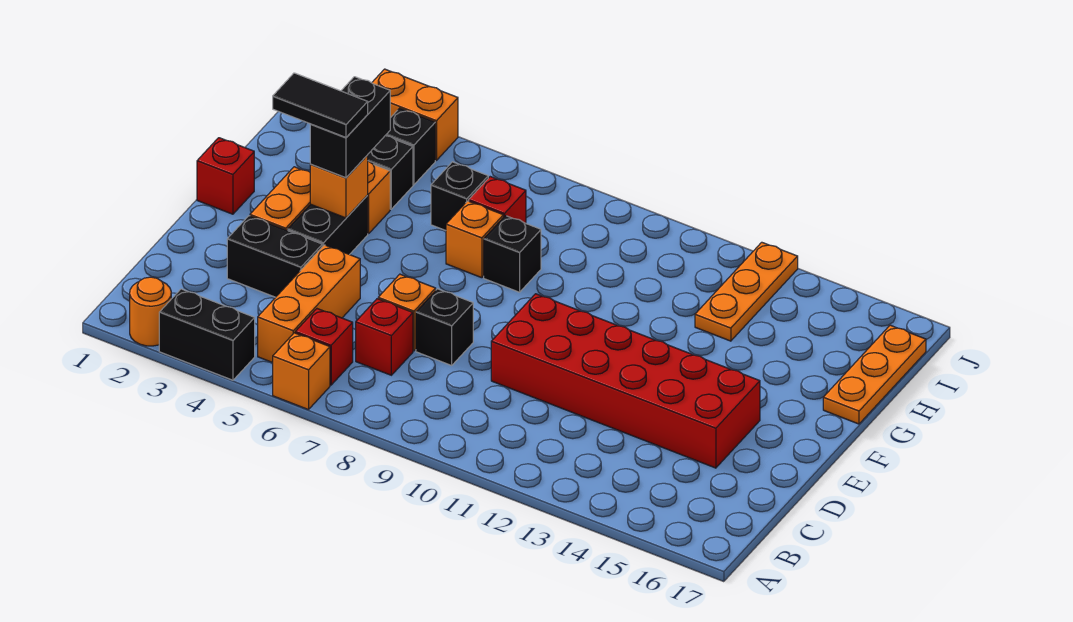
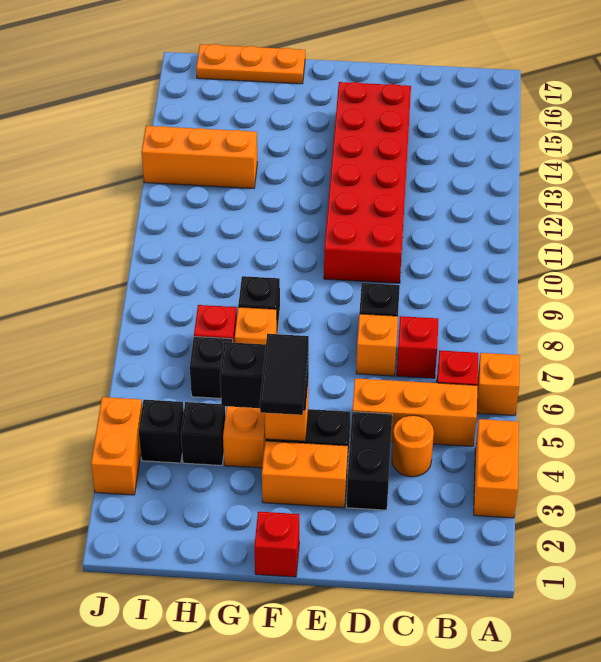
orange 1x1 round brick [130,277,171,346] -> orange 1x1 round brick moved to [392,415,434,477]
black 1x2 brick [159,289,255,380] -> orange 1x2 brick [474,419,519,518]
orange 1x3 plate [695,242,798,341] -> orange 1x3 brick [142,126,257,188]

